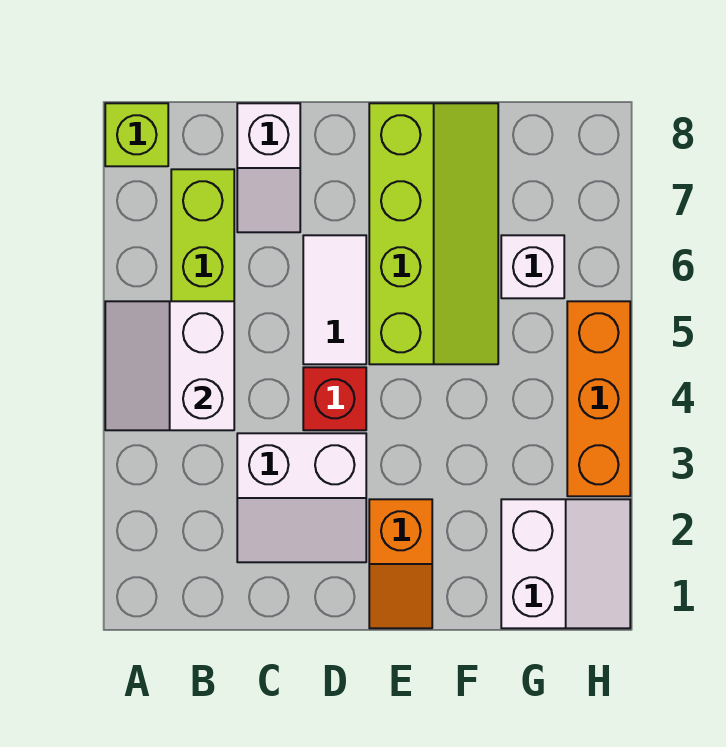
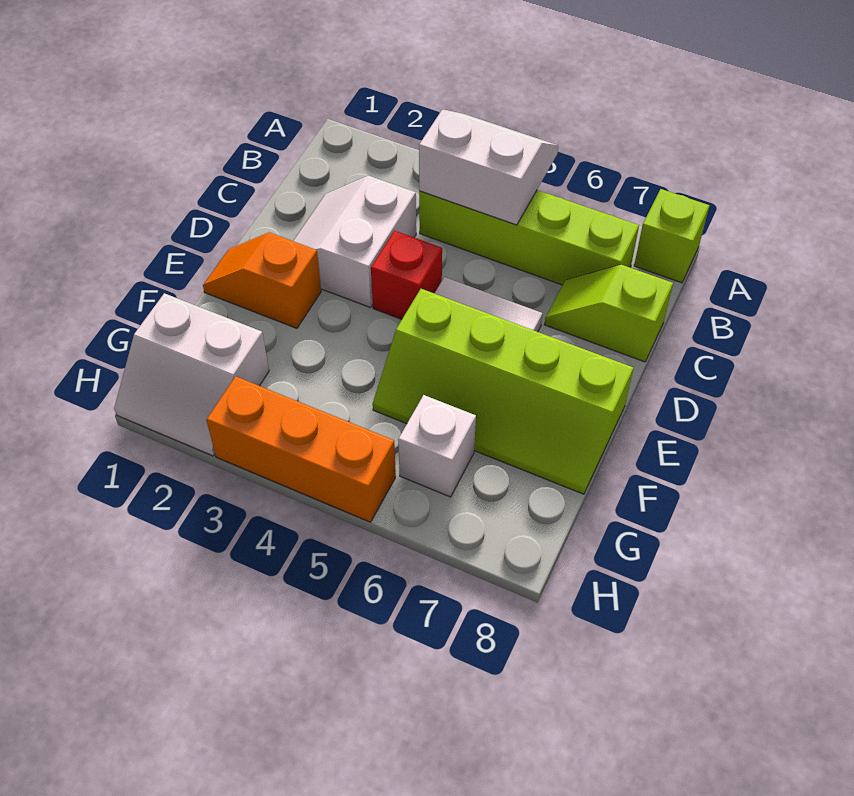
white 1x2 slope [237,103,300,232] -> lime 1x2 slope [545,265,673,362]

